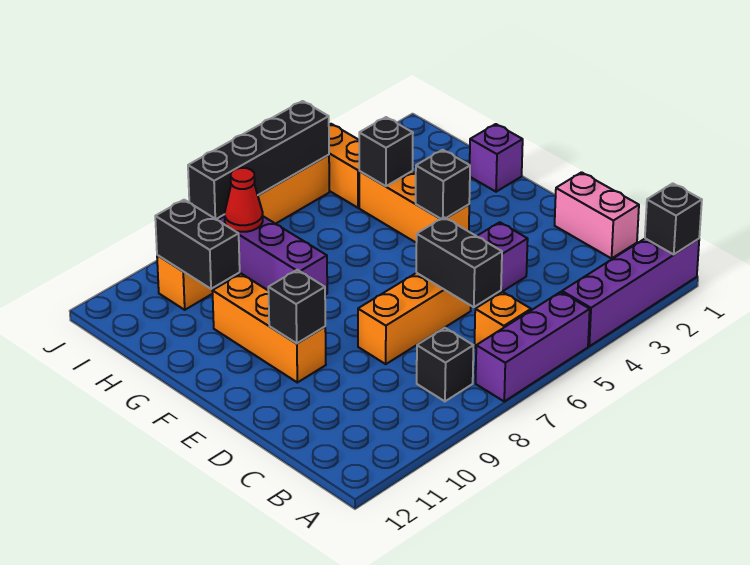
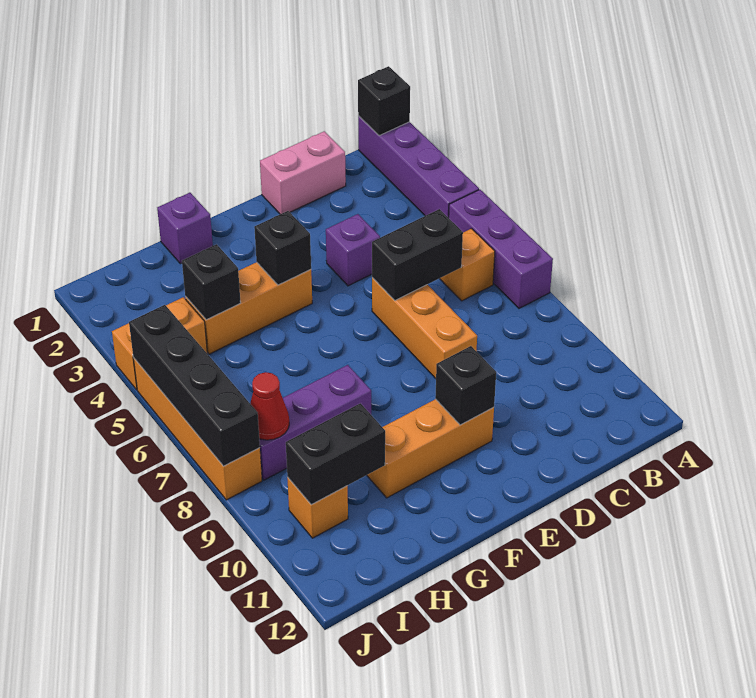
black 1x1 brick [417,328,473,401] -> none

